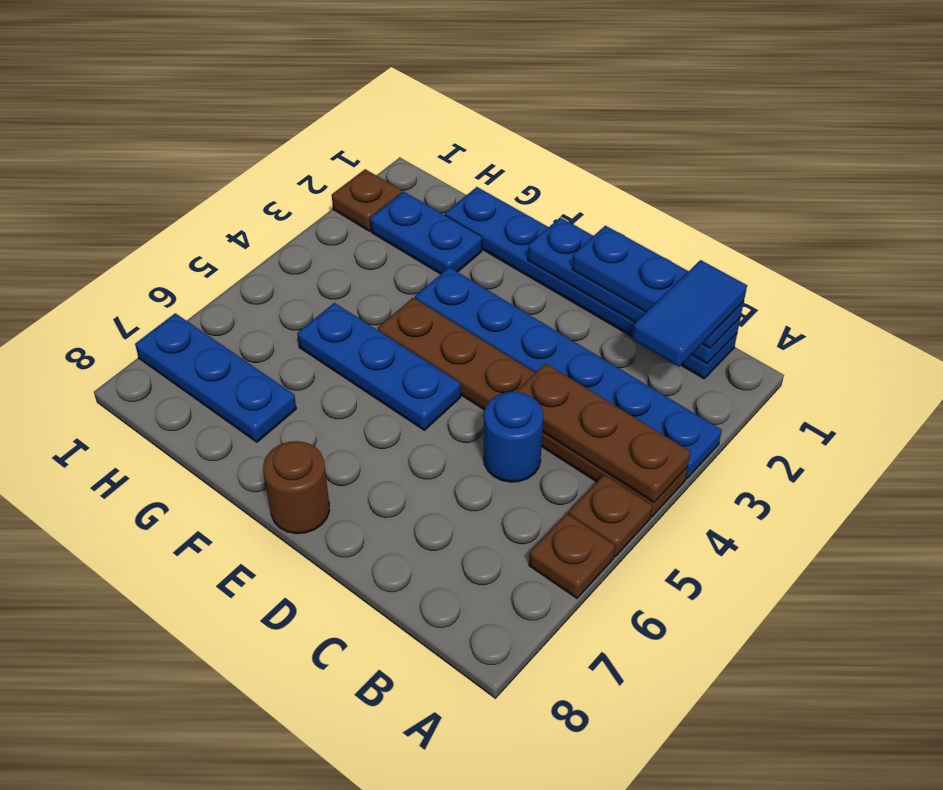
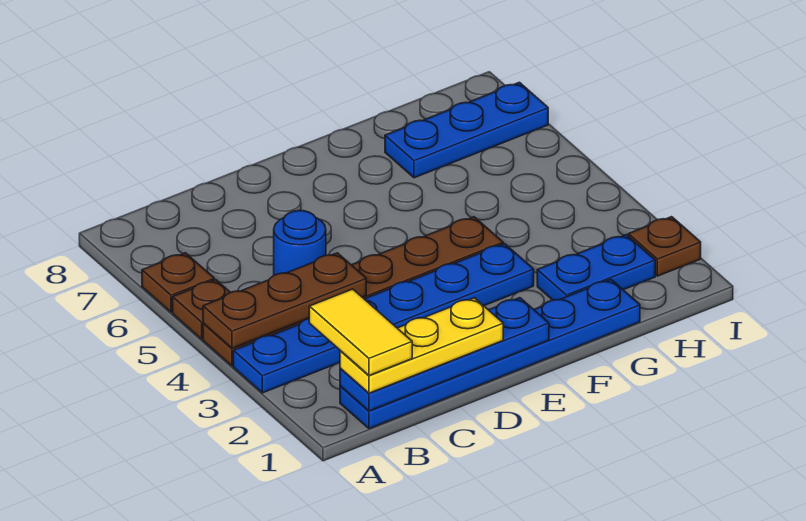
blue 1x3 plate [572,226,744,348] -> yellow 1x3 plate [340,298,503,393]
blue 1x2 tile [632,260,747,367] -> yellow 1x2 tile [309,289,412,375]
blue 1x3 plate [297,303,461,430] -> none
brown 1x1 round brick [263,441,330,534] -> none

